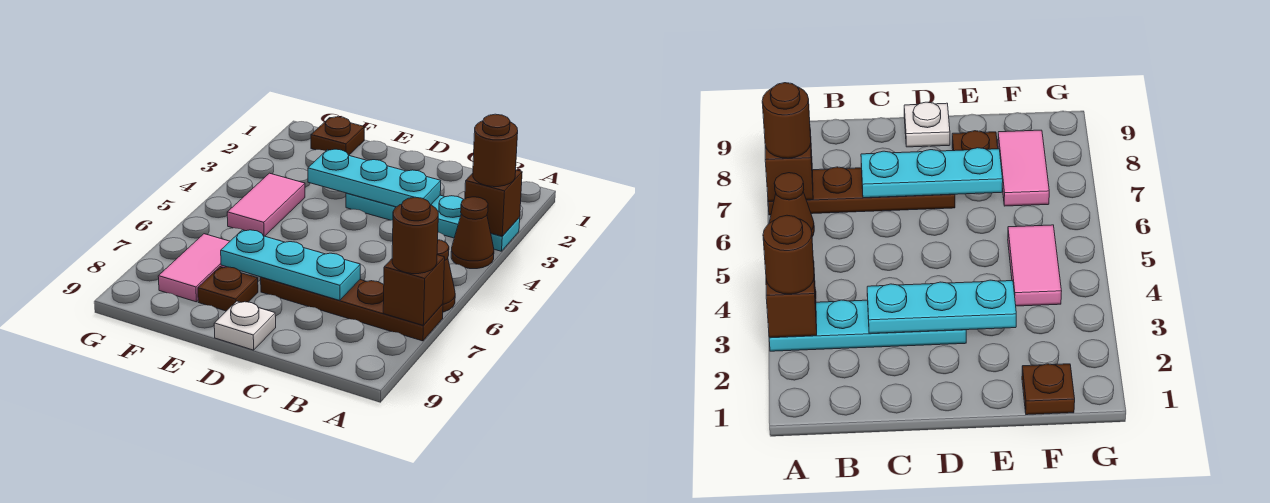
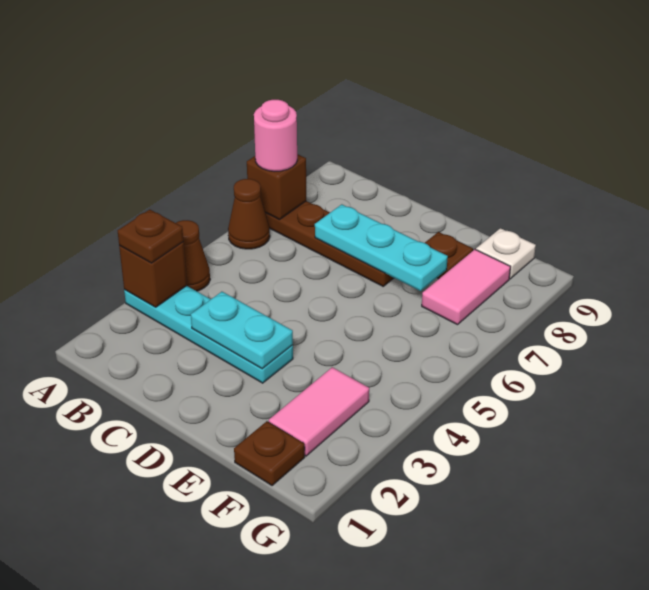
brown 1x1 round brick [473,114,518,187] -> brown 1x1 plate [118,210,183,263]
brown 1x1 round brick [392,197,438,274] -> pink 1x1 round brick [254,100,297,171]
cyan 1x3 plate [308,149,441,207] -> cyan 1x2 plate [191,292,293,369]
white 1x1 plate [214,301,276,350] -> white 1x1 plate moved to [476,228,536,279]
pink 1x2 tile [227,173,305,236] -> pink 1x2 tile moved to [269,367,369,456]

